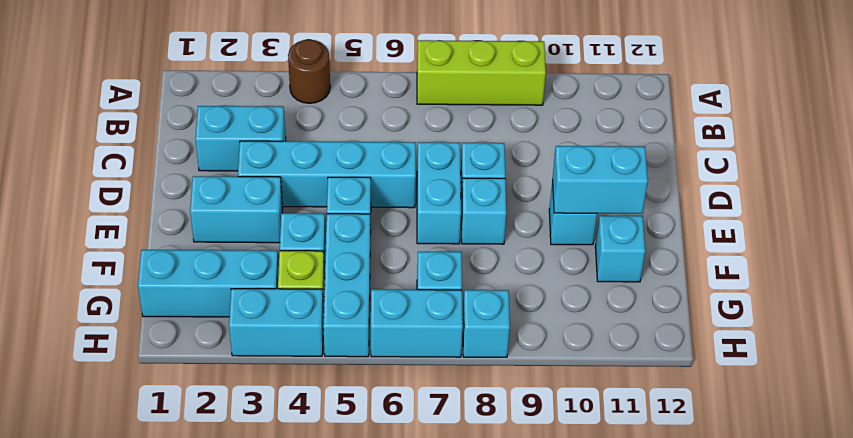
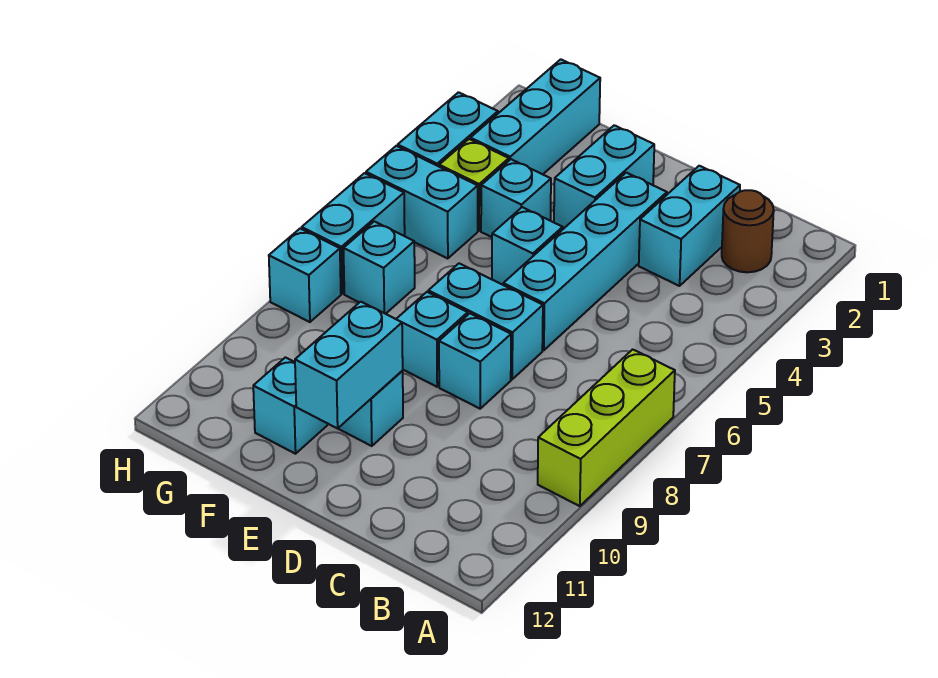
brown 1x1 round brick [288,39,330,103] -> brown 1x1 round brick moved to [722,190,774,272]
cyan 1x3 brick [323,214,370,357] -> cyan 1x2 brick [366,146,478,259]

